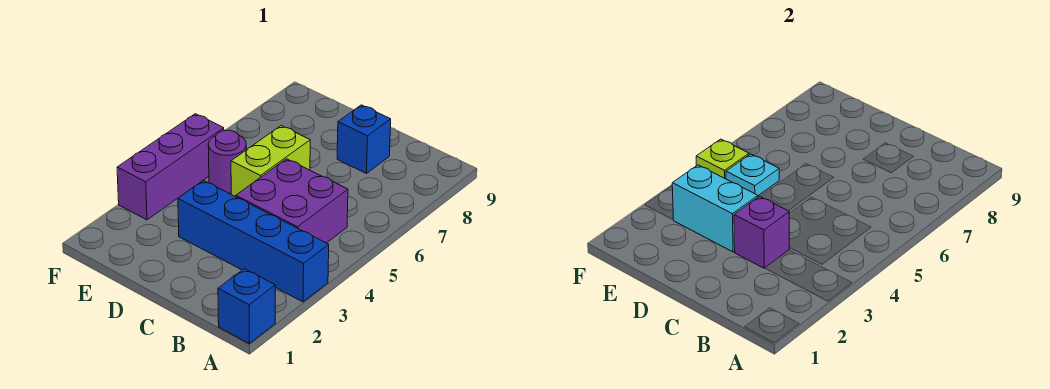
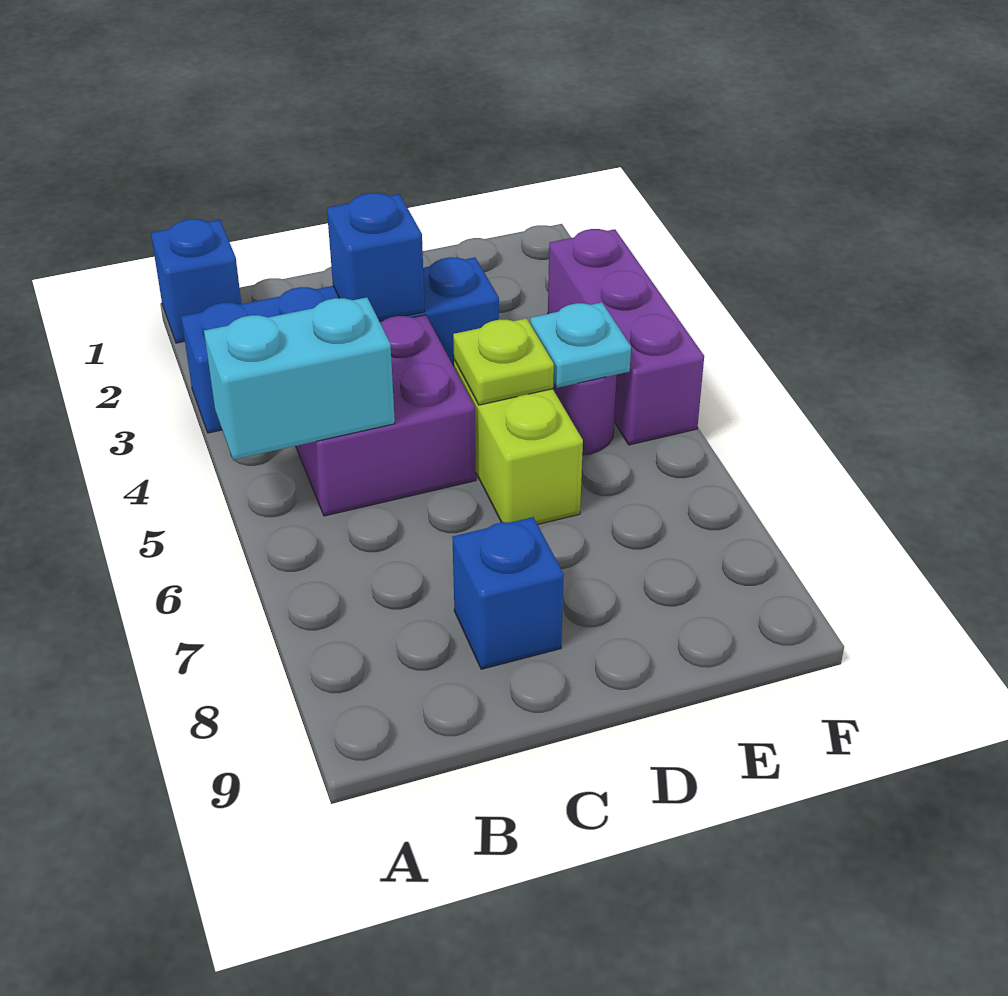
purple 1x1 brick [734,196,789,268] -> blue 1x1 brick [327,193,425,321]
cyan 1x2 brick [672,165,758,252] -> cyan 1x2 brick moved to [204,297,395,460]
lime 1x1 plate [696,139,749,179] -> lime 1x1 plate moved to [453,318,554,405]

